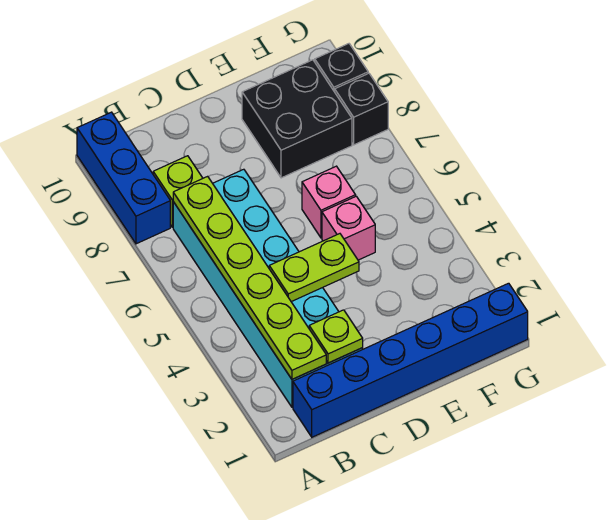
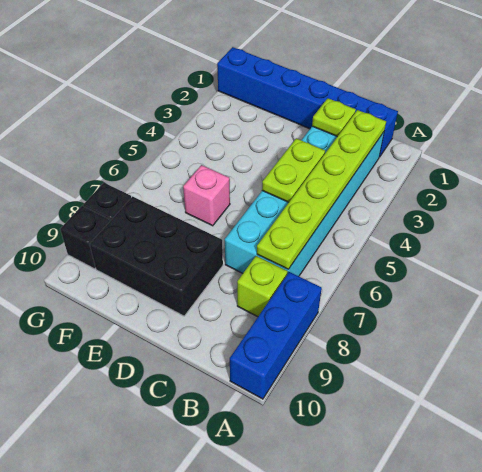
lime 1x2 plate [269,234,359,302] -> lime 1x2 plate turned to [262,138,325,202]
pink 1x1 brick [322,196,375,260] -> none
black 2x2 brick [242,60,352,178] -> black 2x3 brick [90,196,223,316]

